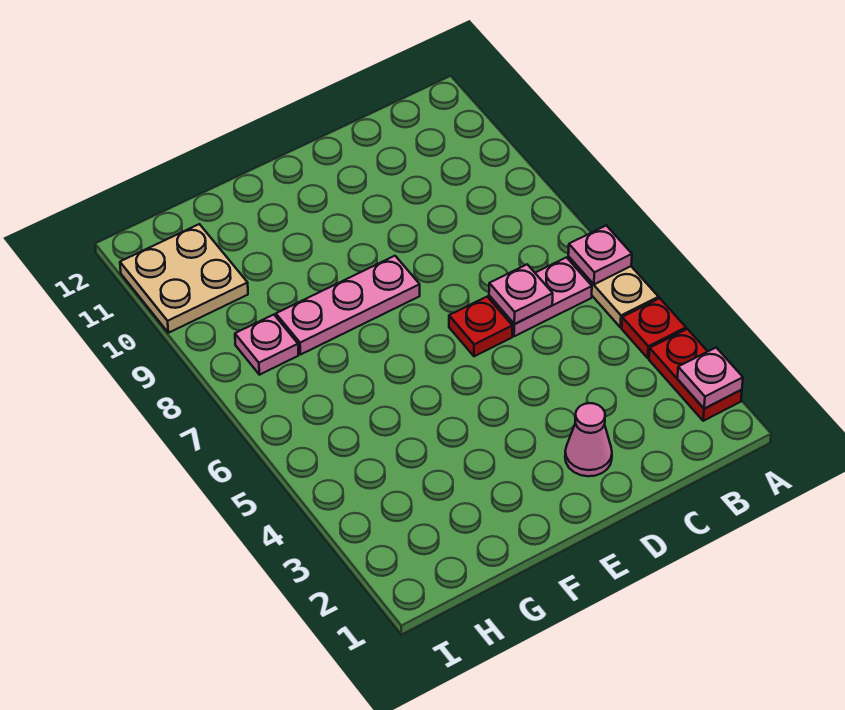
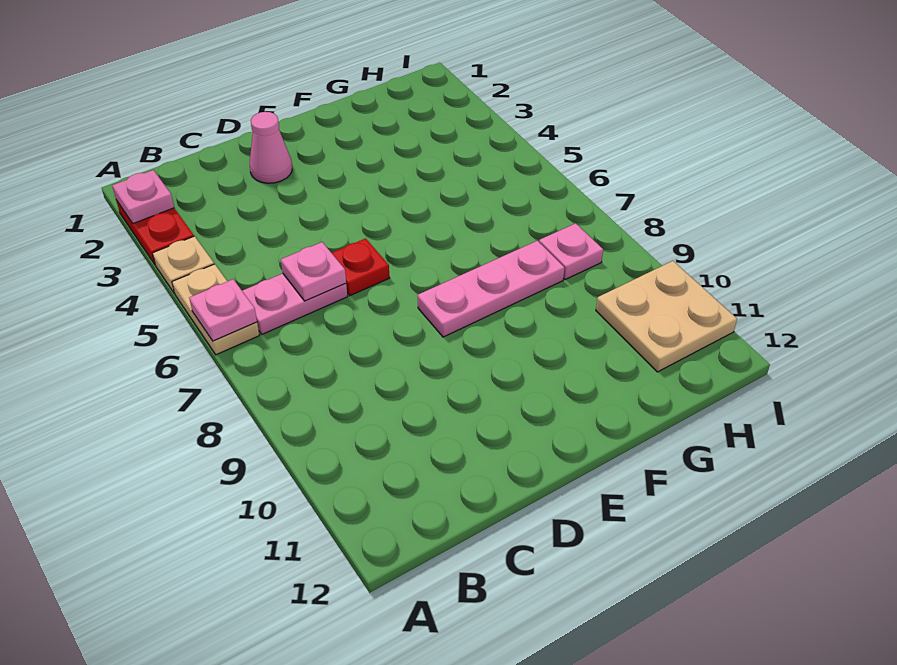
red 1x1 plate [622,298,686,358] -> tan 1x1 plate [153,236,214,293]

